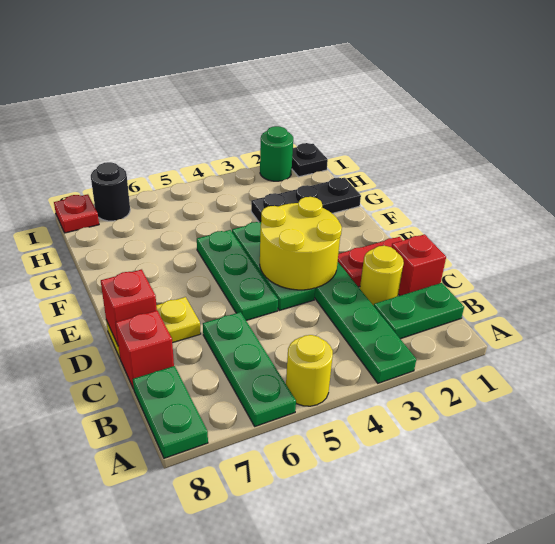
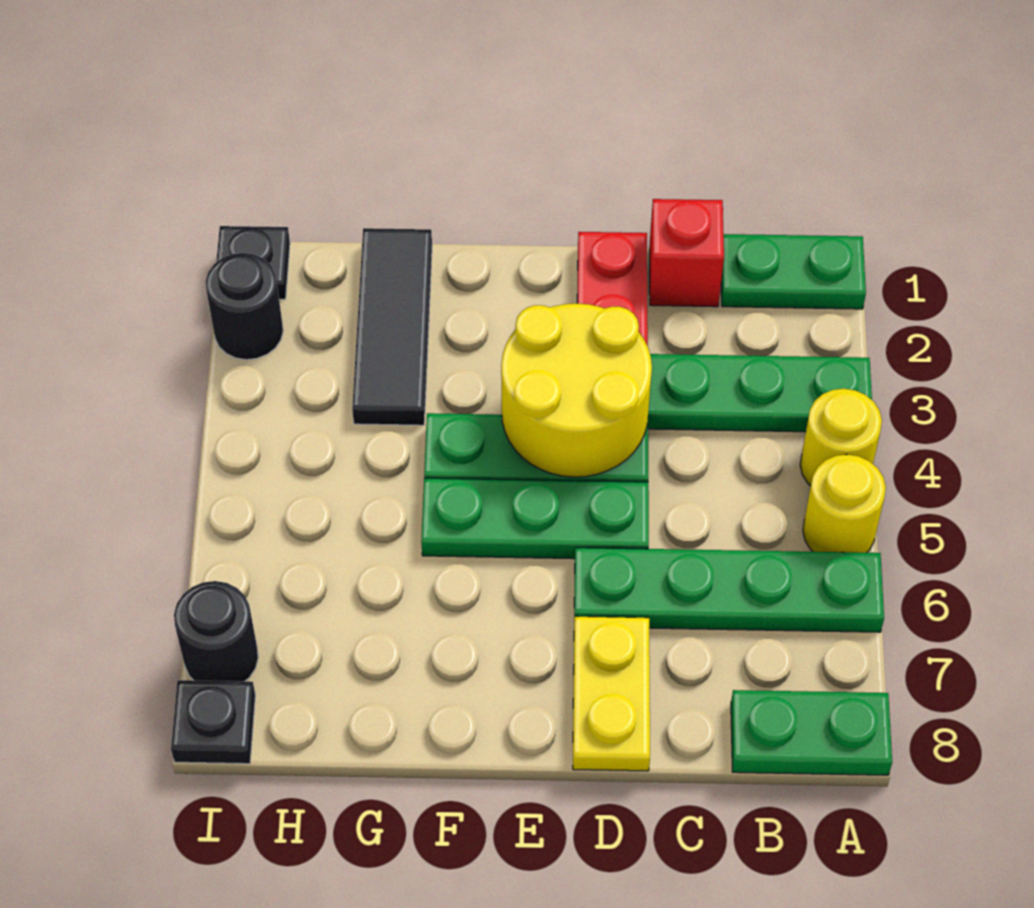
green 1x3 plate [203,312,296,426] -> green 1x4 plate [574,548,884,632]
green 1x2 plate [374,283,464,339] -> green 1x2 plate turned to [721,234,866,309]
yellow 1x1 round brick [360,246,404,306] -> yellow 1x1 round brick moved to [800,389,882,486]
red 1x1 brick [116,311,174,389] -> none
red 1x1 brick [101,269,157,346] -> none
black 1x3 plate [251,178,361,222] -> black 1x3 tile [352,228,432,425]
green 1x1 round brick [260,126,293,181] -> black 1x1 round brick [206,253,283,360]
red 1x1 plate [54,194,99,233] -> black 1x1 plate [171,680,255,764]

